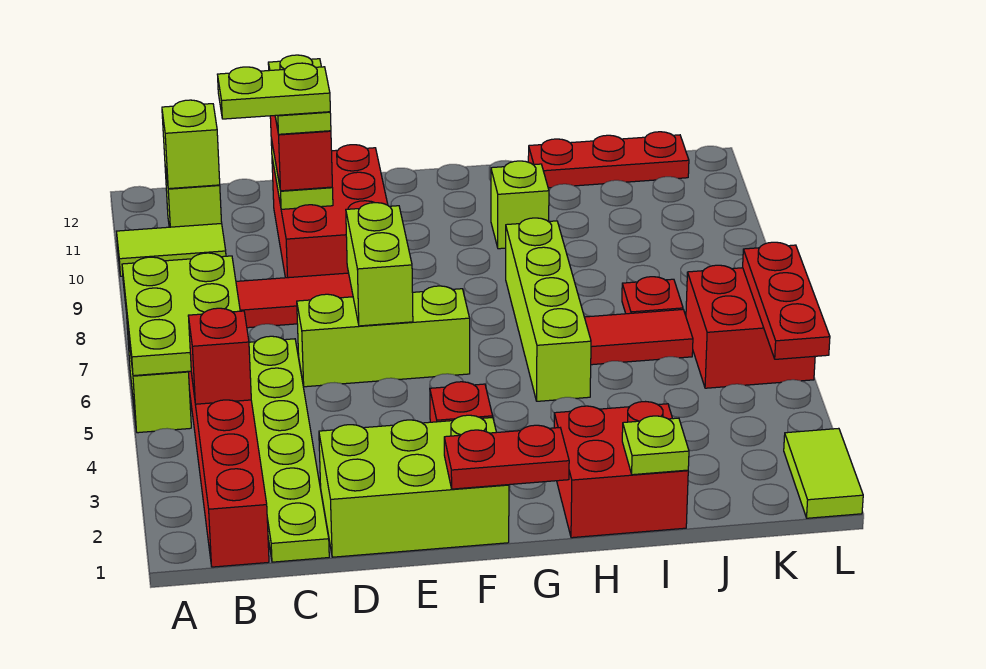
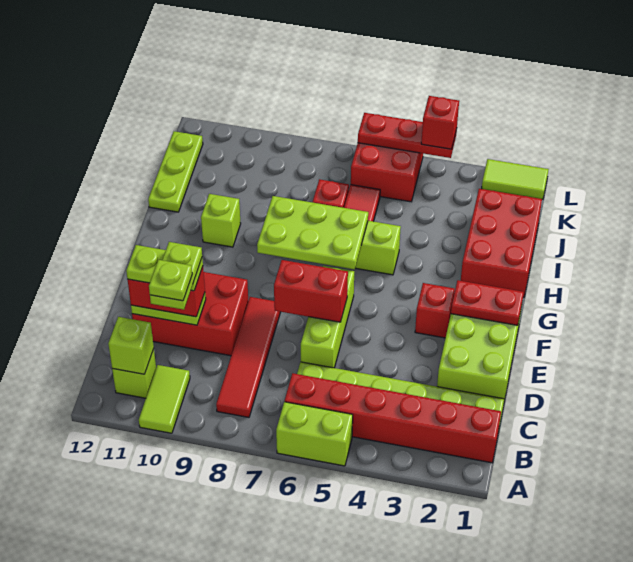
lime 2x3 plate [122,253,240,376] -> lime 2x3 plate moved to [257,196,368,269]
red 1x1 brick [188,308,251,404] -> red 1x1 brick moved to [421,96,459,149]
lime 1x2 brick [346,203,413,326] -> red 1x2 brick [274,260,348,322]
red 1x2 plate [444,425,569,489] -> red 1x2 plate turned to [451,280,524,325]
red 2x2 brick [554,402,688,538] -> red 2x3 brick [461,189,542,298]
lime 1x1 plate [622,416,689,475] -> lime 1x1 plate moved to [149,260,192,301]
red 1x3 plate [528,132,689,188] -> lime 1x3 plate [148,131,203,212]

